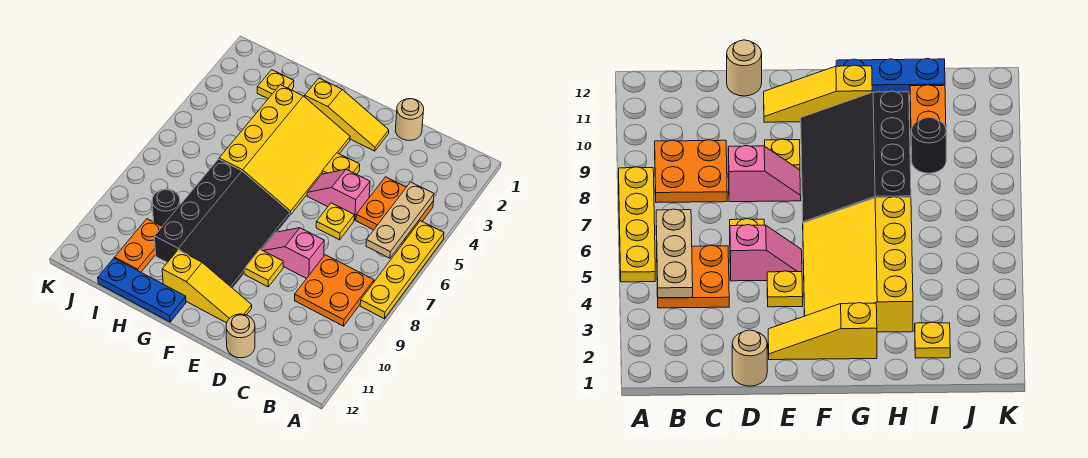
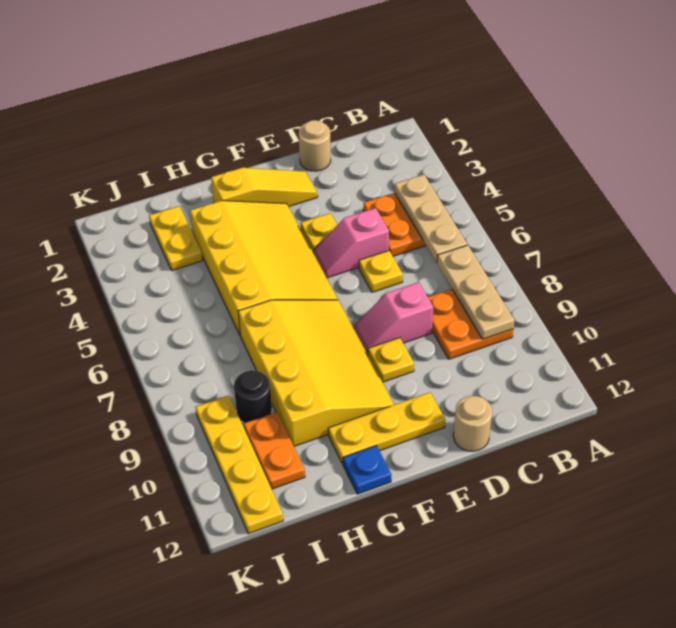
yellow 1x4 plate [360,221,444,319] -> yellow 1x4 plate moved to [196,396,283,534]
none -> tan 1x3 plate [437,245,515,339]
yellow 1x3 slope [162,250,252,323] -> yellow 1x3 plate [328,392,445,464]
black 3x4 slope [154,159,290,288] -> yellow 3x4 slope [238,300,394,446]
blue 1x3 plate [98,258,186,322] -> blue 1x1 plate [343,446,391,494]
yellow 1x1 plate [257,70,294,99] -> yellow 1x2 plate [149,206,203,270]

